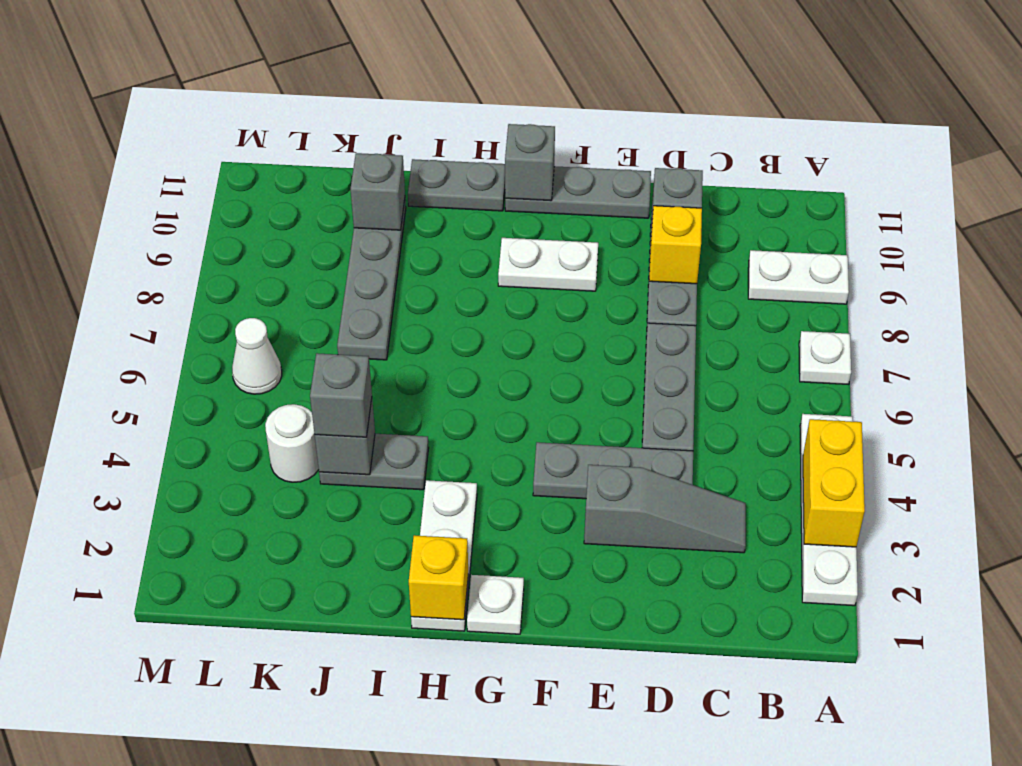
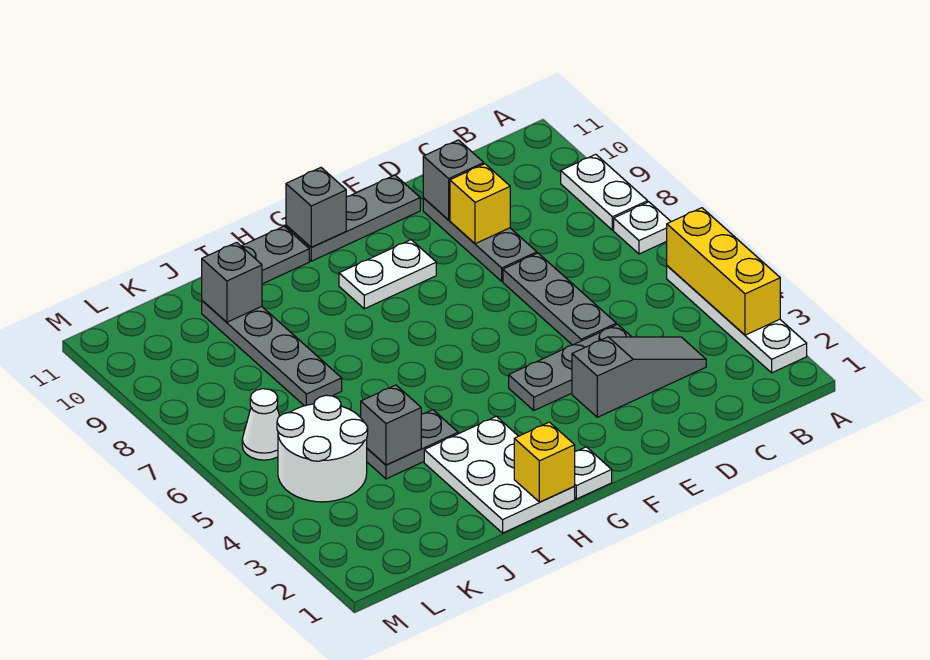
yellow 1x2 brick [803,419,865,547] -> yellow 1x3 brick [667,208,780,335]
white 1x2 plate [748,250,849,304] -> white 1x2 plate turned to [561,154,648,230]
white 1x3 plate [411,480,477,631] -> white 2x3 plate [424,416,575,533]
grey 1x1 brick [310,353,372,437] -> none
white 1x1 round brick [265,404,319,482] -> white 2x2 round brick [277,395,368,502]

